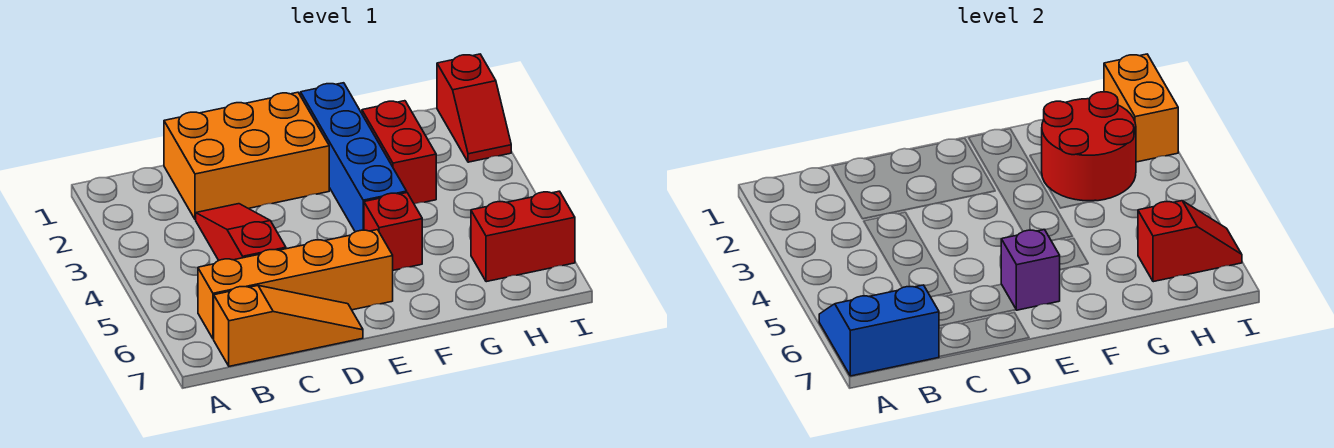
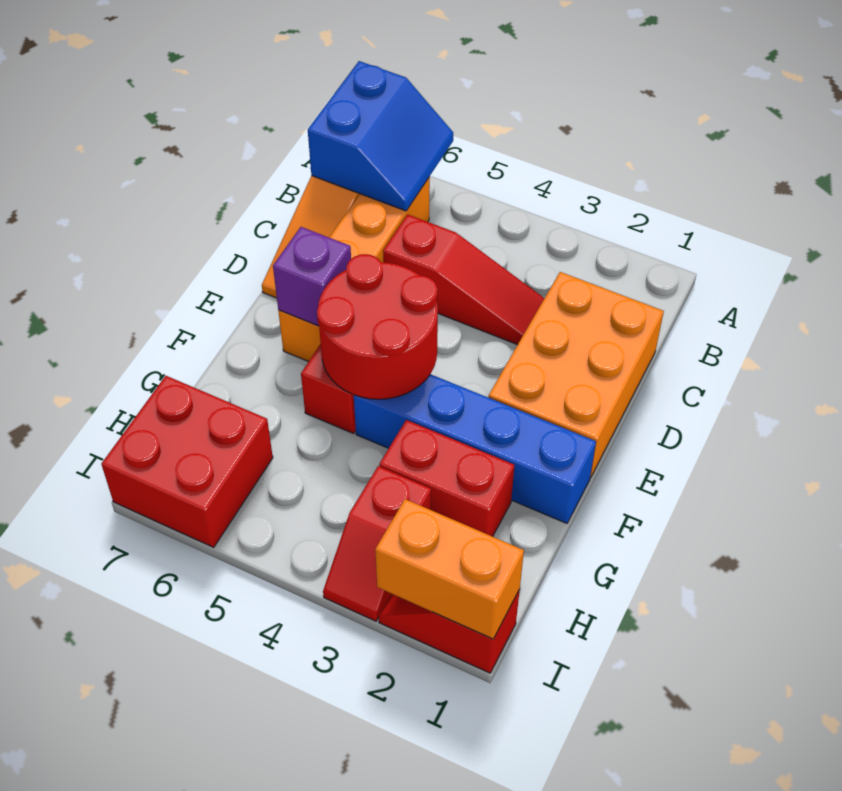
red 2x2 round brick [1042,92,1136,201] -> red 2x2 round brick moved to [317,254,438,399]
red 1x2 brick [471,191,575,282] -> red 2x2 brick [101,376,273,547]
red 1x2 slope [1138,201,1242,282] -> red 1x2 slope moved to [323,466,431,621]

